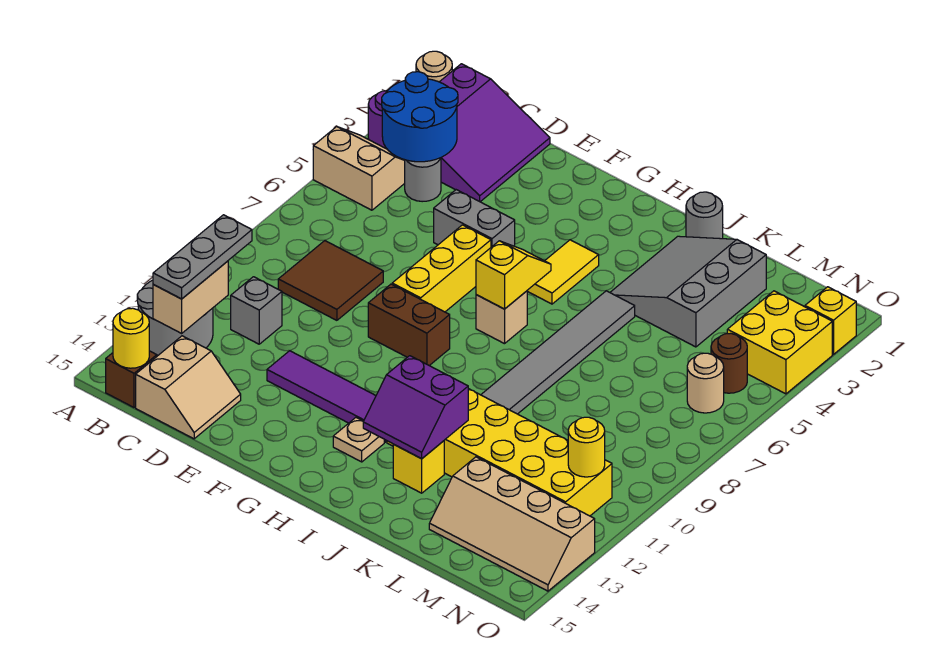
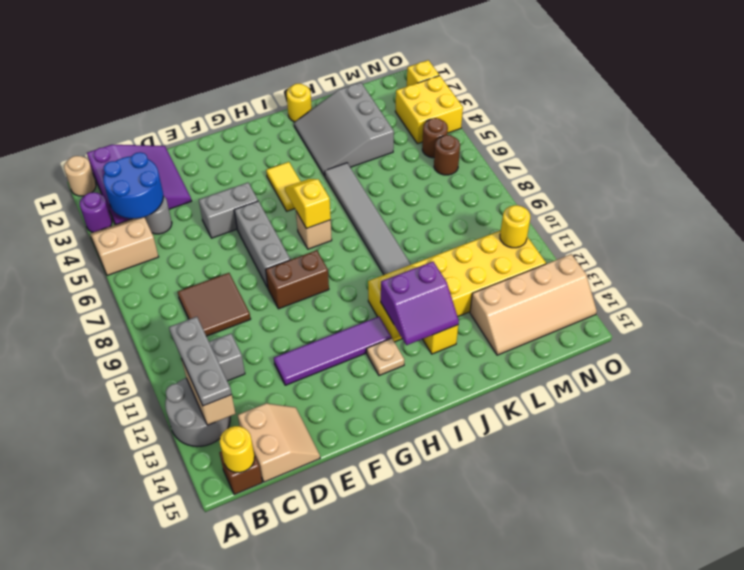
yellow 1x3 brick [392,225,491,312] -> grey 1x3 brick [234,201,290,288]
grey 1x1 round brick [686,192,723,239] -> yellow 1x1 round brick [287,84,312,122]
tan 1x1 round brick [687,353,724,413] -> brown 1x1 round brick [434,135,460,175]

